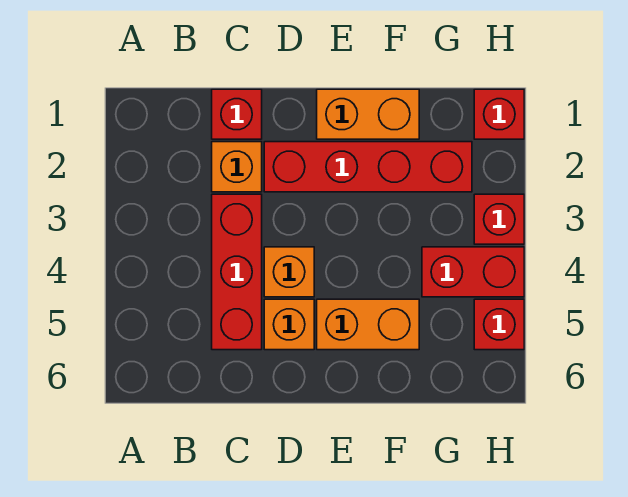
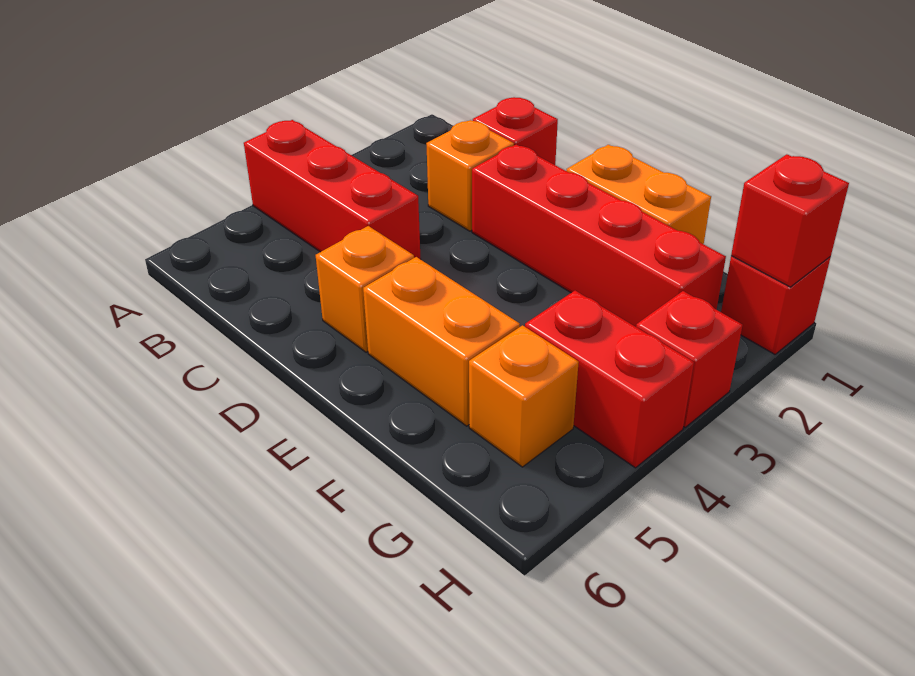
red 1x3 brick [212,194,262,350] -> red 1x3 brick turned to [244,120,421,259]
orange 1x1 brick [264,247,314,297] -> orange 1x1 brick moved to [469,325,579,467]
red 1x1 brick [474,299,524,350] -> red 1x1 brick moved to [731,154,849,287]

